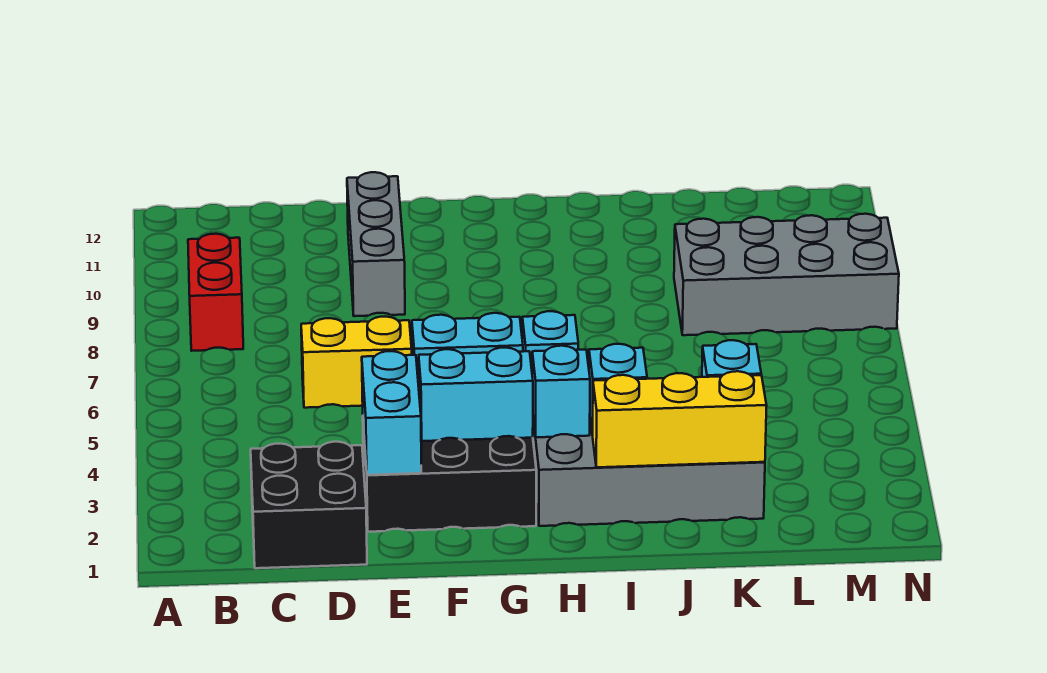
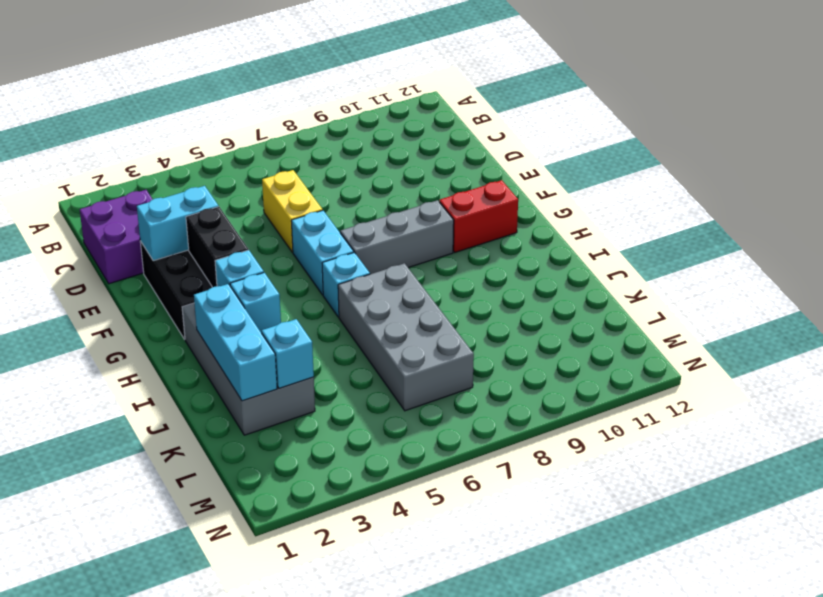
red 1x2 brick [188,234,243,351] -> red 1x2 brick moved to [439,180,518,252]
black 2x2 brick [251,442,367,568] -> purple 2x2 brick [80,190,153,284]
grey 1x3 brick [347,172,405,316] -> grey 1x3 brick moved to [340,200,454,274]
cyan 1x2 brick [419,348,533,441] -> black 1x2 brick [186,207,248,287]
yellow 1x3 brick [593,371,767,467] -> cyan 1x3 brick [194,284,277,401]
grey 2x4 brick [674,214,899,335] -> grey 2x4 brick moved to [338,263,474,411]

